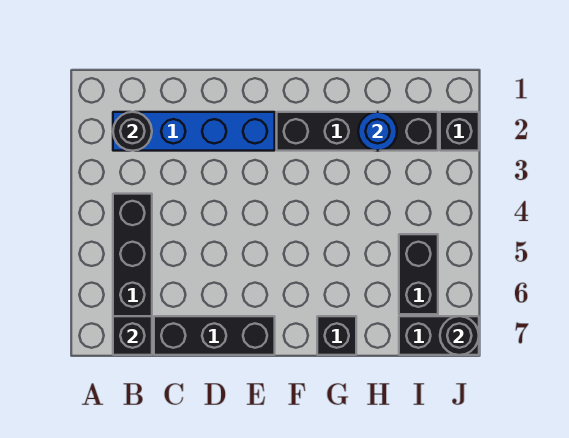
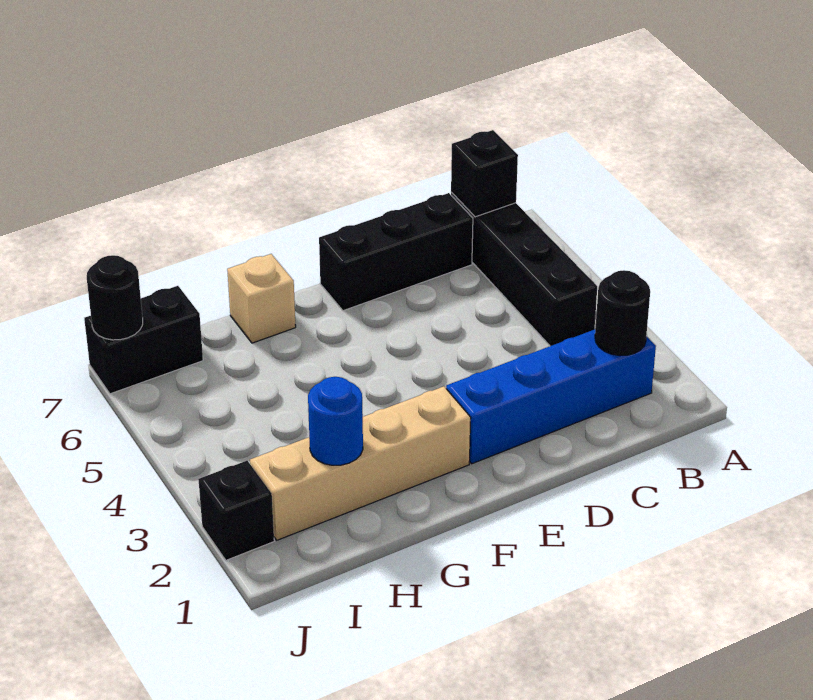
black 1x4 brick [277,112,438,151] -> tan 1x4 brick [250,386,471,540]
black 1x1 brick [317,316,356,355] -> tan 1x1 brick [227,254,296,343]
black 1x2 brick [399,234,438,314] -> none

